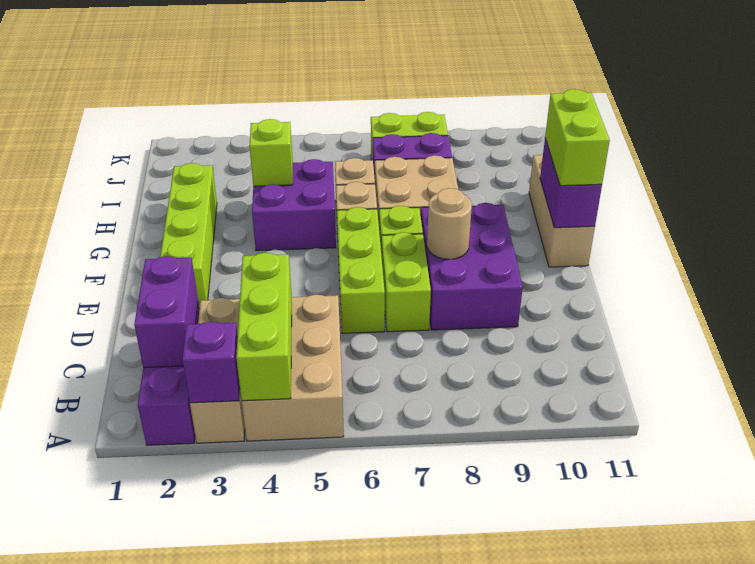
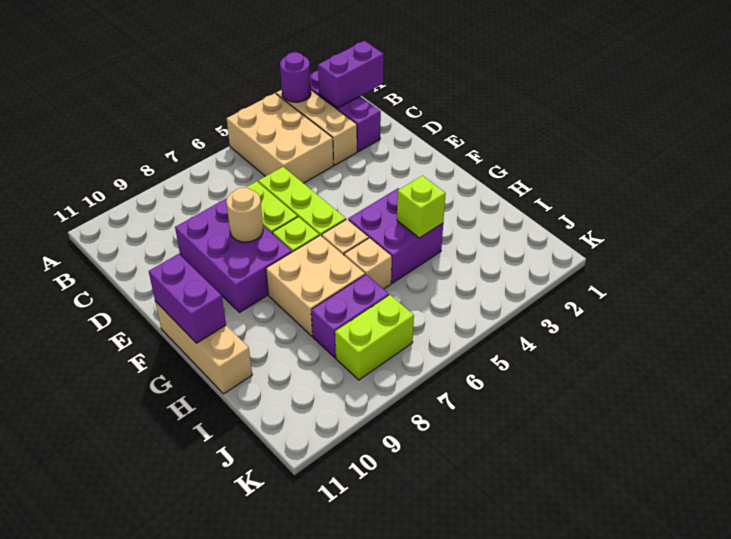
purple 1x1 brick [182,322,240,403] -> purple 1x1 round brick [280,52,311,102]
lime 1x3 brick [236,253,292,401] -> none
purple 1x2 brick [134,256,198,368] -> purple 1x2 brick turned to [318,41,384,108]
lime 1x4 brick [160,163,217,308] -> none
lime 1x2 brick [545,89,610,186] -> none

